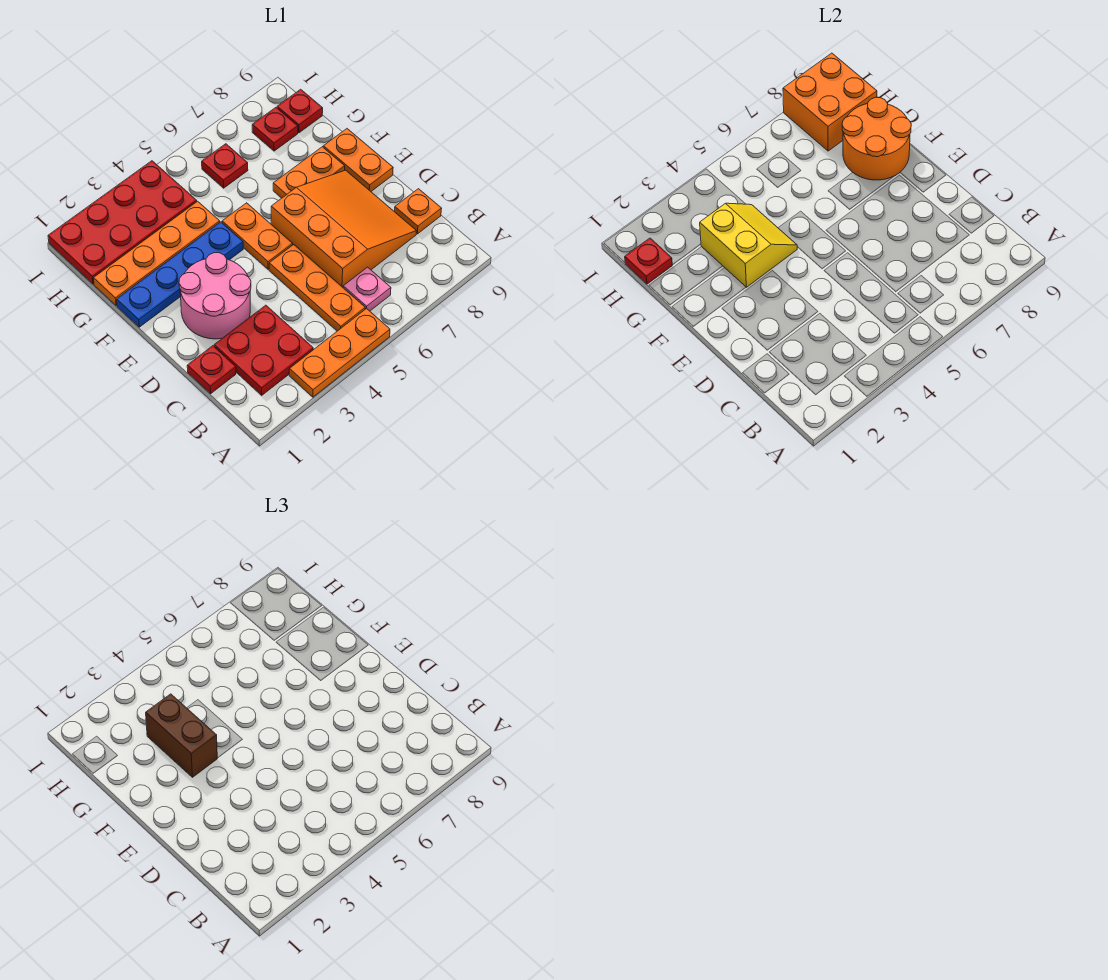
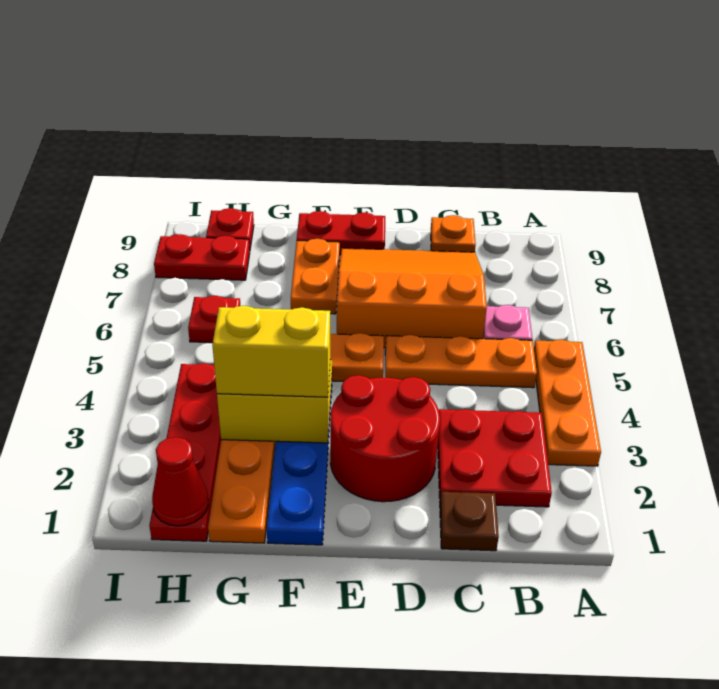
red 1x1 plate [187,346,236,394] -> brown 1x1 plate [440,492,499,551]
pink 2x2 round brick [179,253,251,339] -> red 2x2 round brick [330,375,440,502]
orange 1x2 plate [323,129,393,191] -> red 1x2 plate [297,211,385,254]
brown 1x2 brick [146,694,217,777] -> yellow 1x2 brick [212,306,330,397]
orange 2x2 round brick [842,97,911,180] -> none
red 2x4 plate [48,161,197,284] -> red 1x4 plate [149,363,221,541]
red 1x1 plate [625,238,672,284] -> red 1x1 cone [152,437,208,526]
red 1x1 plate [252,108,298,151] -> red 1x2 plate [154,234,250,280]
orange 2x2 brick [783,53,877,151] -> none

